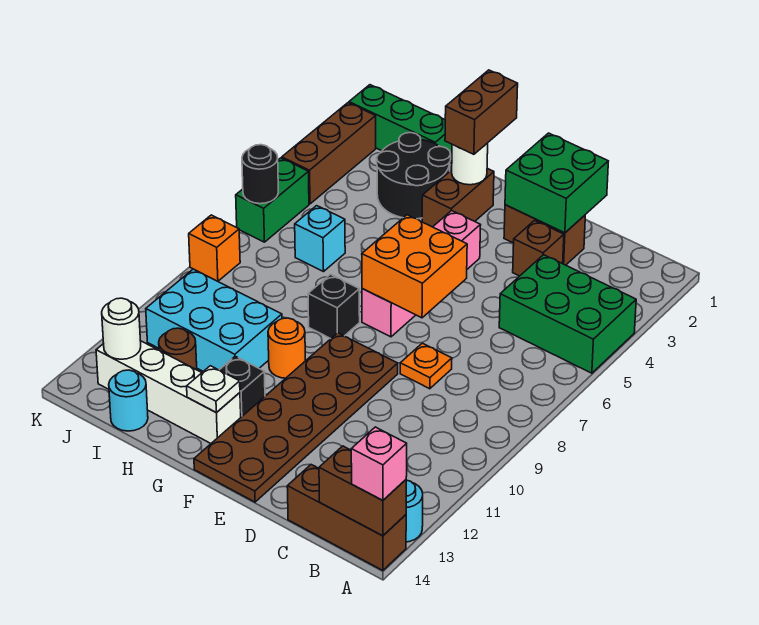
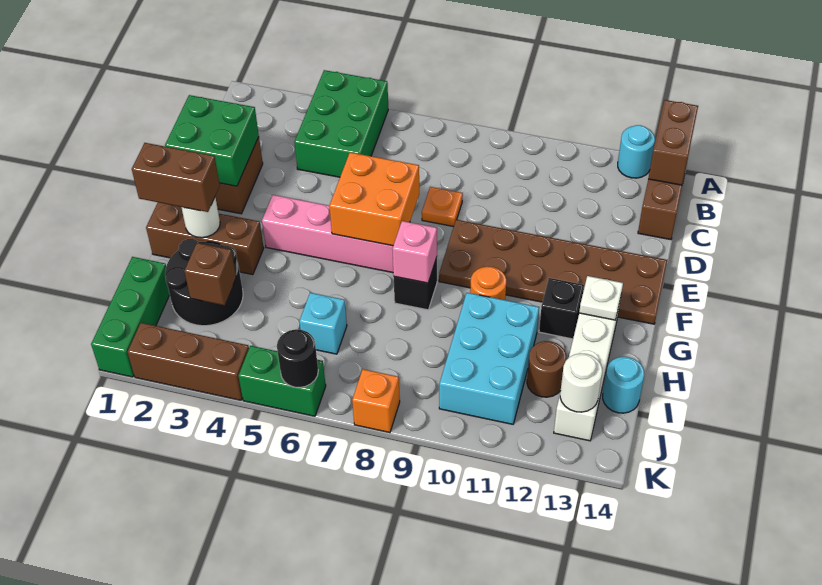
pink 1x1 brick [351,427,407,500] -> pink 1x1 brick moved to [392,221,437,283]
brown 1x1 brick [513,220,564,276] -> brown 1x1 brick moved to [184,243,236,305]
brown 1x2 brick [422,168,494,227] -> brown 1x3 brick [146,202,264,275]

